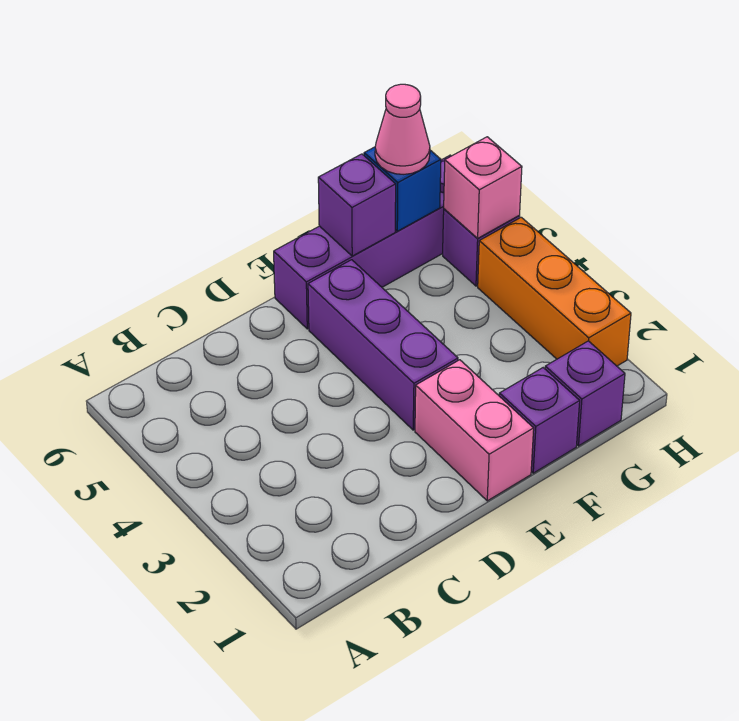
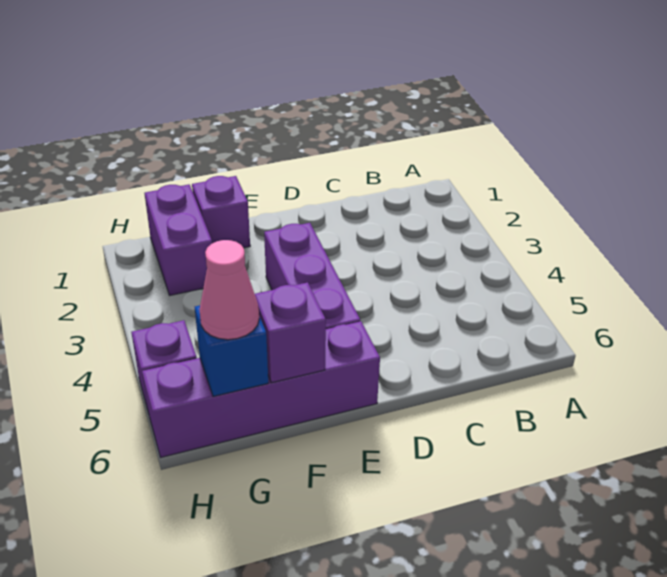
pink 1x2 brick [415,360,534,501] -> none
purple 1x1 brick [545,341,625,446] -> purple 1x2 brick [145,185,212,295]
orange 1x3 brick [478,217,631,366] -> none
pink 1x1 brick [444,137,522,238] -> none

